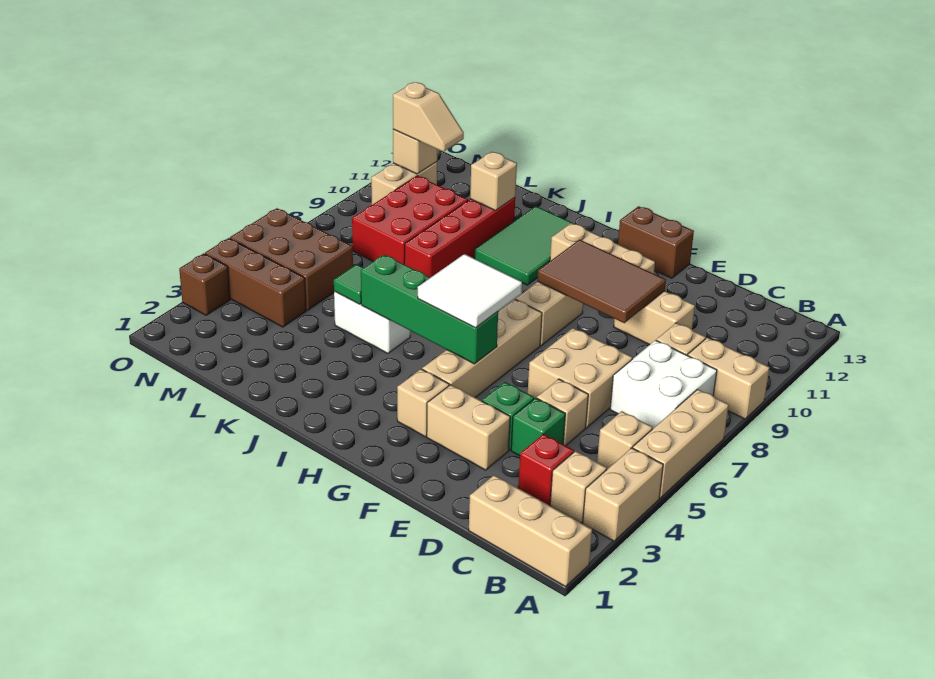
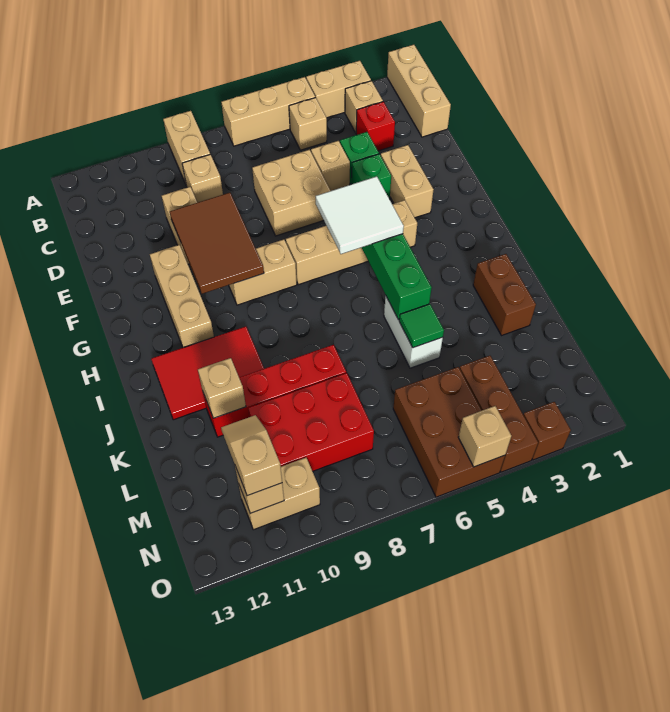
white 2x2 brick [610,340,717,429] -> none
brown 1x2 brick [618,206,694,278] -> brown 1x2 brick moved to [473,254,536,335]
tan 1x1 brick [397,369,449,437] -> tan 1x1 brick moved to [458,406,511,467]
green 2x3 tile [474,206,587,285] -> red 2x3 tile [151,327,264,420]

